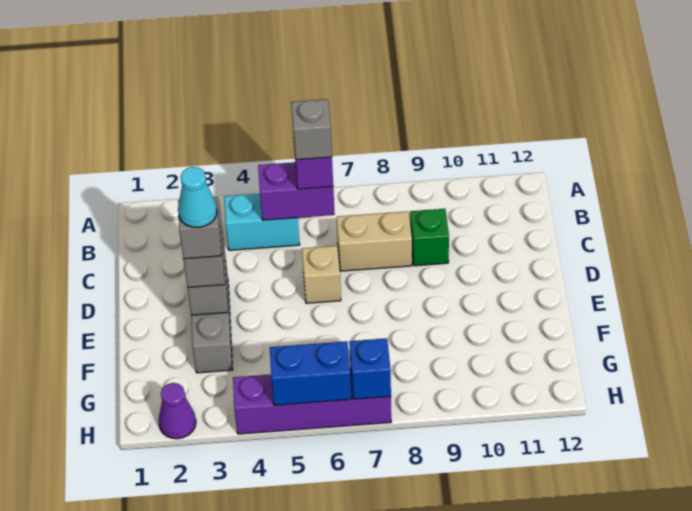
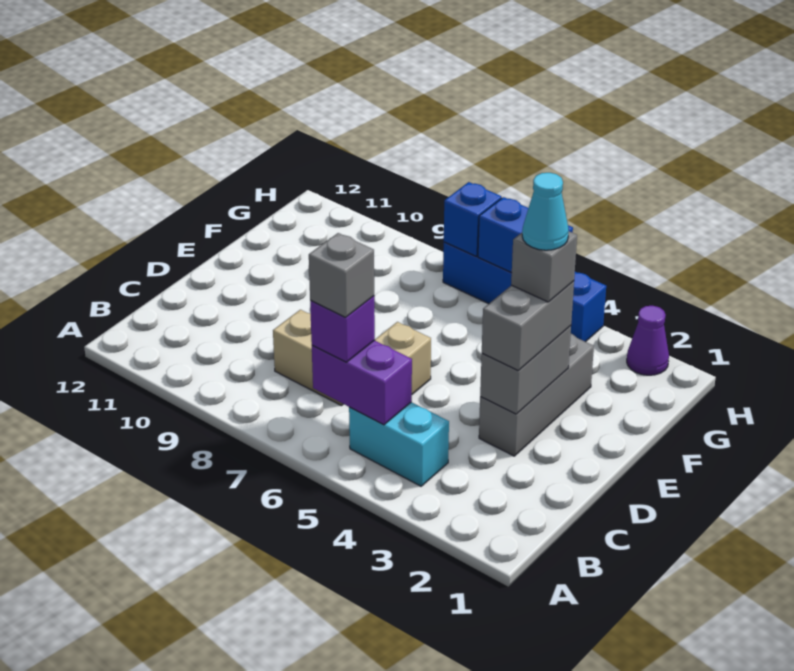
green 1x1 brick [410,209,449,266] -> none
purple 1x4 brick [233,369,391,434] -> blue 1x4 brick [443,242,606,342]

